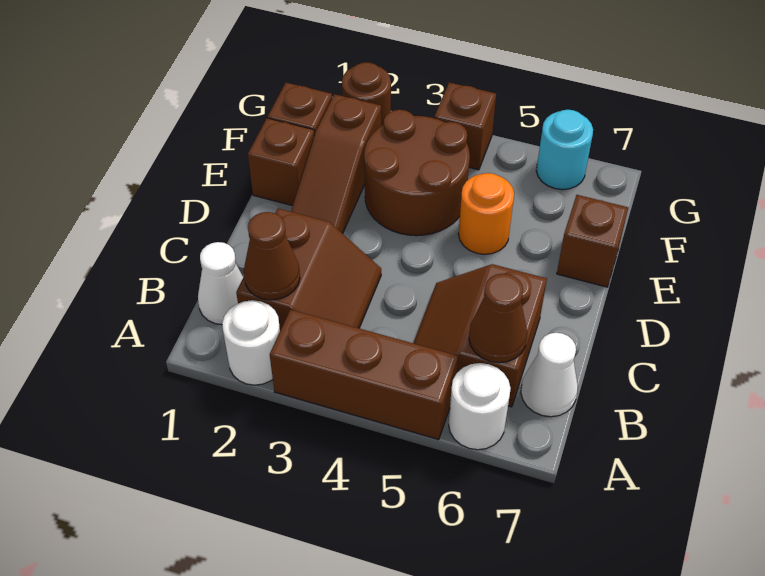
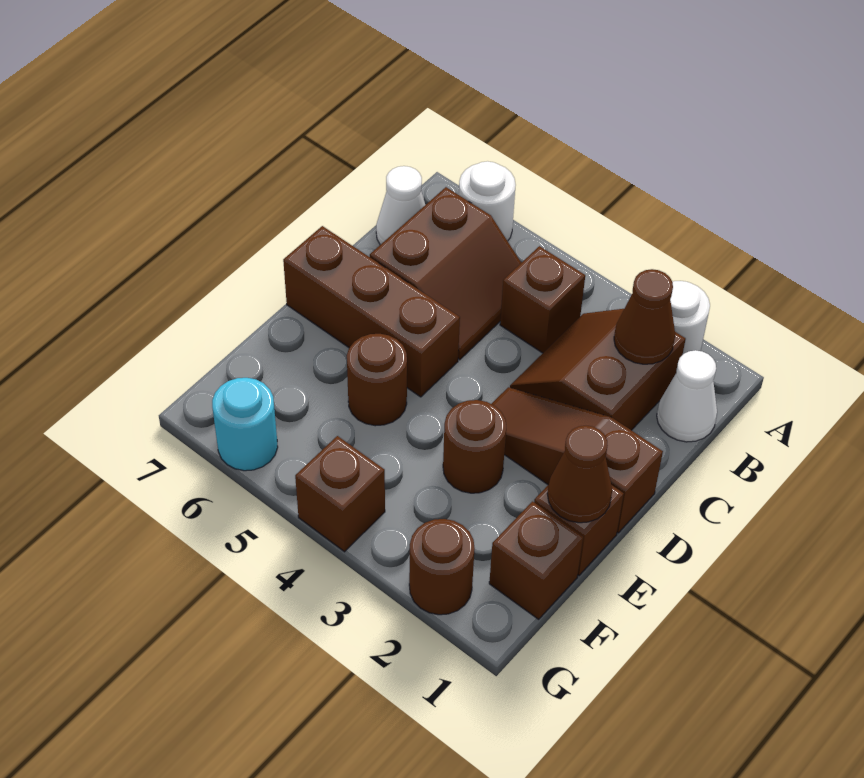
brown 1x3 brick [270,310,458,440] -> brown 1x3 brick moved to [283,226,460,397]
brown 1x1 cone [469,274,527,363] -> brown 1x1 cone moved to [547,426,612,523]
brown 1x3 slope [291,94,381,234] -> brown 1x3 slope turned to [492,387,663,533]
brown 2x2 round brick [364,110,470,236] -> brown 1x1 round brick [443,400,506,493]
orange 1x1 round brick [458,173,514,254] -> brown 1x1 round brick [347,334,407,426]
brown 1x1 brick [557,195,628,287] -> brown 1x1 brick moved to [500,246,585,353]

